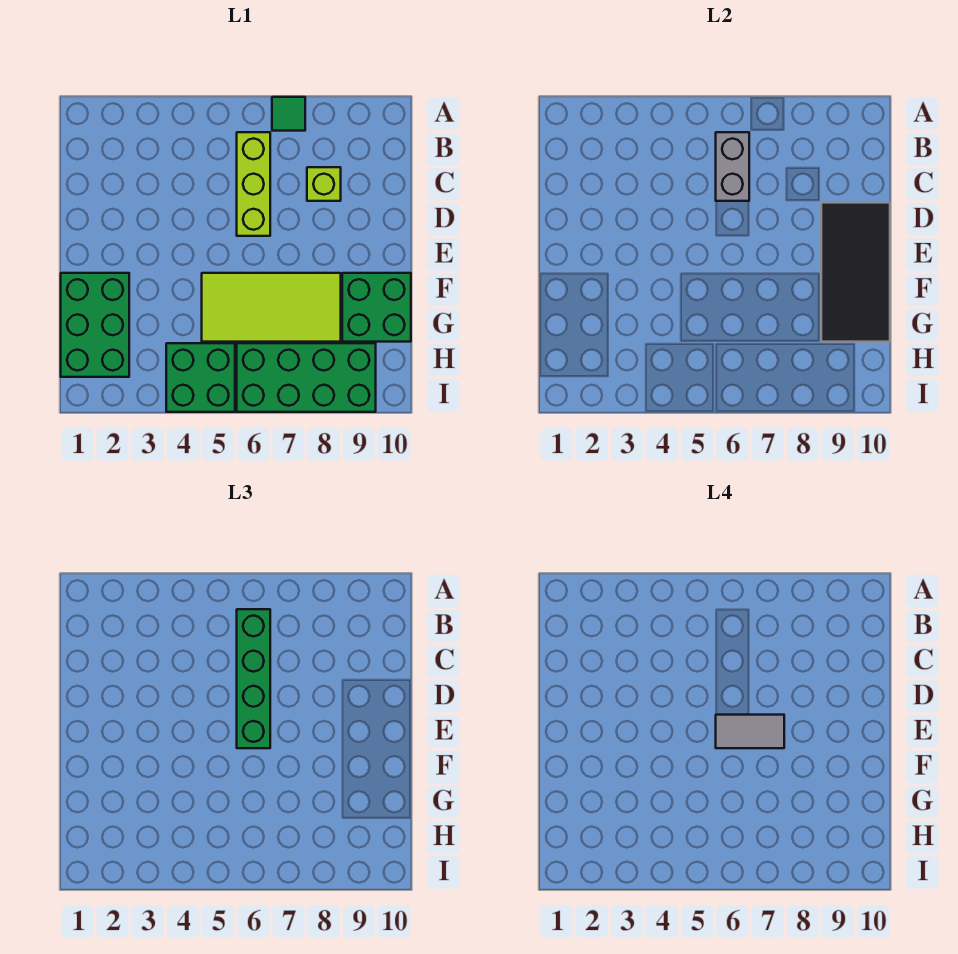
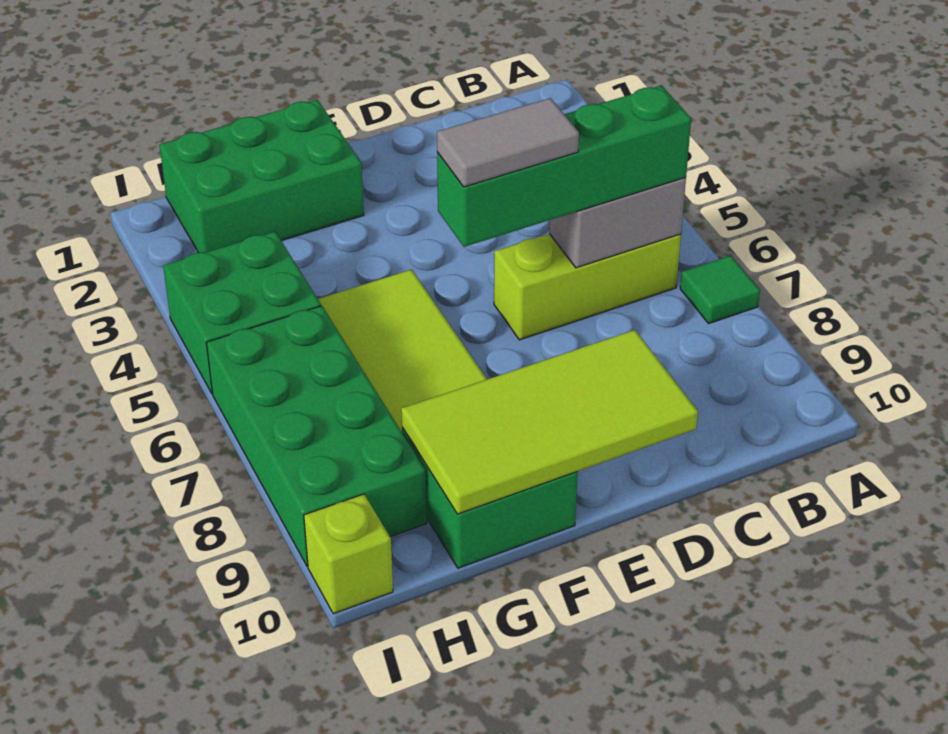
lime 1x1 brick [307,167,341,201] -> lime 1x1 brick moved to [304,494,393,614]
black 2x4 tile [821,203,890,342] -> lime 2x4 tile [401,330,698,514]
grey 1x2 tile [716,715,784,748] -> grey 1x2 tile turned to [437,98,579,187]

